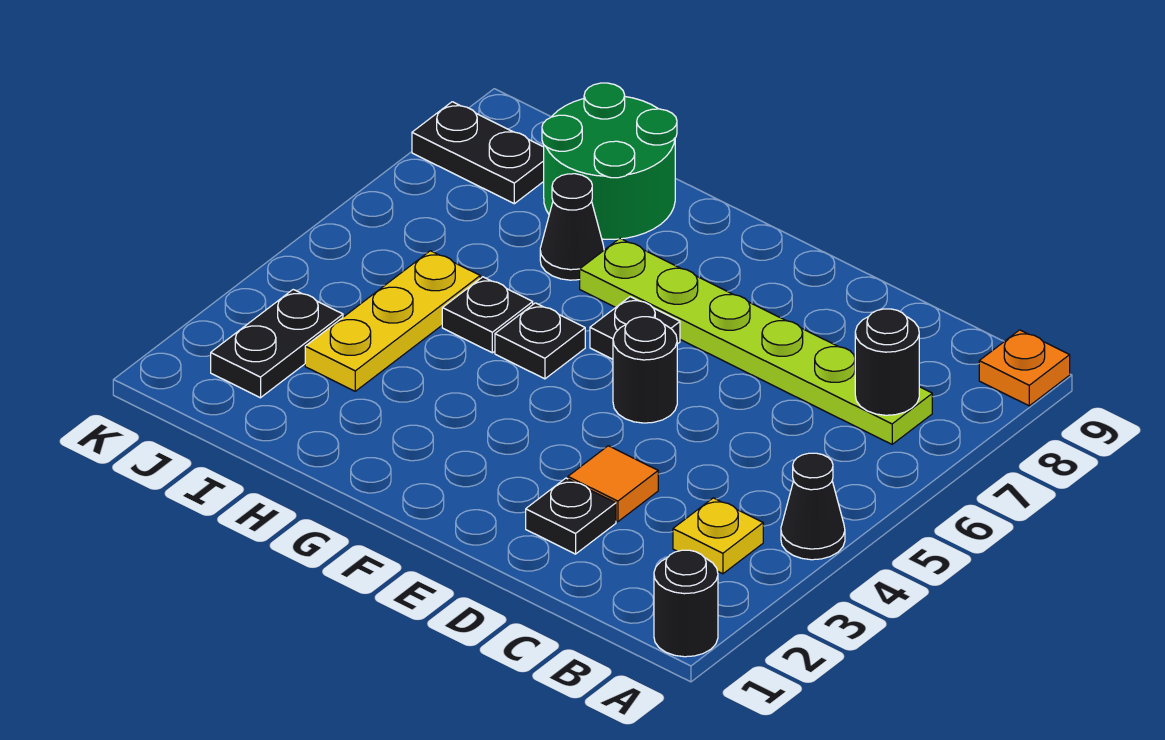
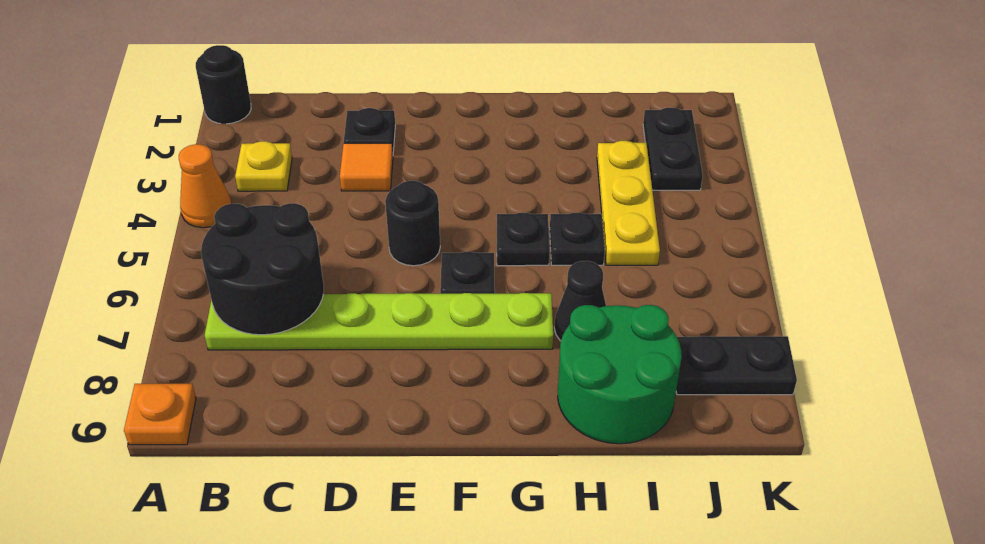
black 1x1 cone [781,453,845,560] -> orange 1x1 cone [179,144,232,228]
black 1x1 round brick [855,309,919,415] -> black 2x2 round brick [201,203,324,335]

